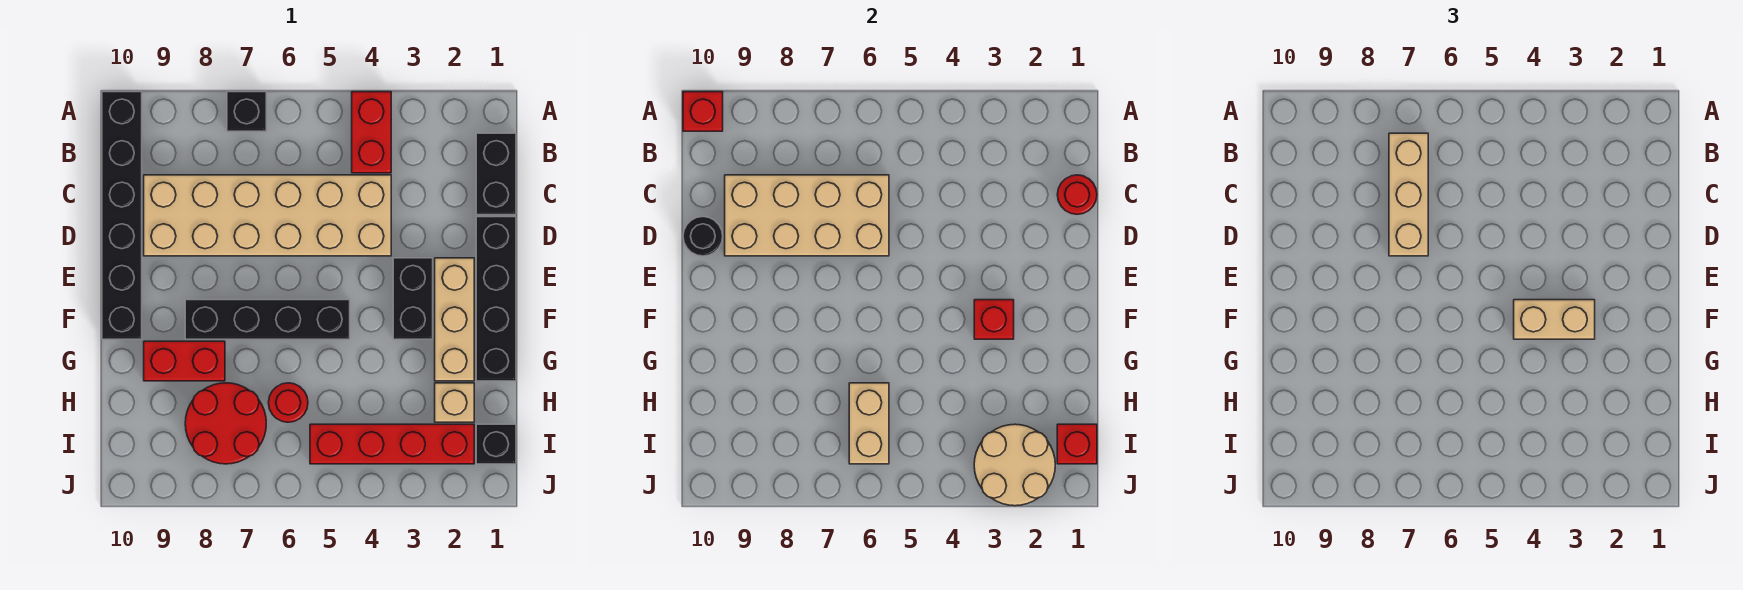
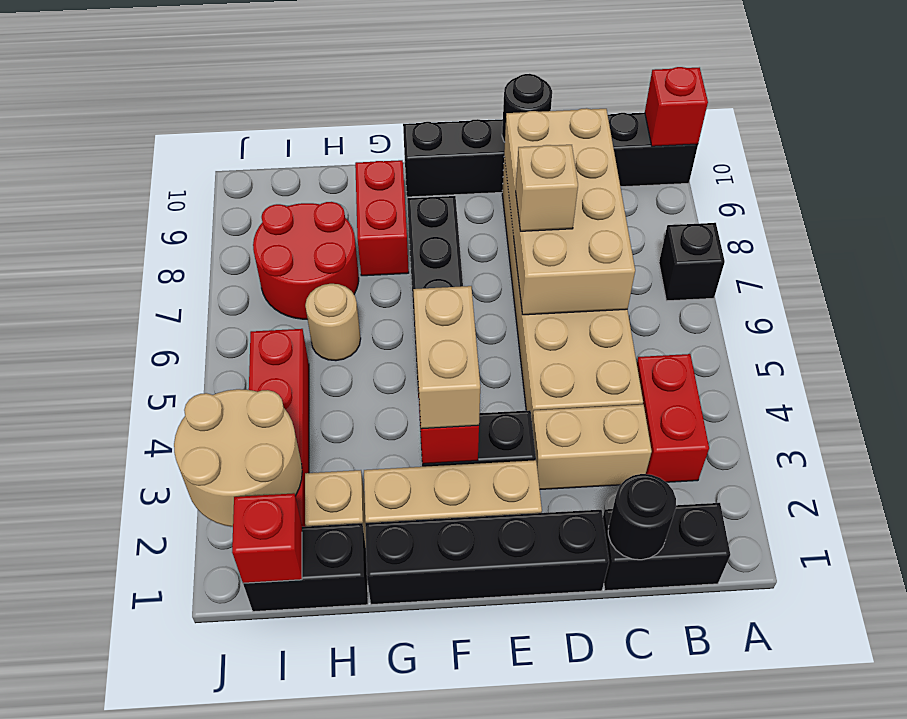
red 1x2 brick [352,92,391,173] -> red 1x2 brick turned to [637,354,709,482]
tan 1x3 brick [1389,133,1428,256] -> tan 1x1 brick [516,145,578,231]
red 1x1 round brick [1057,175,1097,214] -> black 1x1 round brick [608,474,676,560]
red 1x1 round brick [268,383,308,422] -> tan 1x1 round brick [305,284,361,361]
tan 1x2 brick [849,383,889,464] -> tan 1x2 brick moved to [532,404,652,489]
black 1x1 brick [476,424,516,464] -> black 1x2 brick [243,523,368,612]

